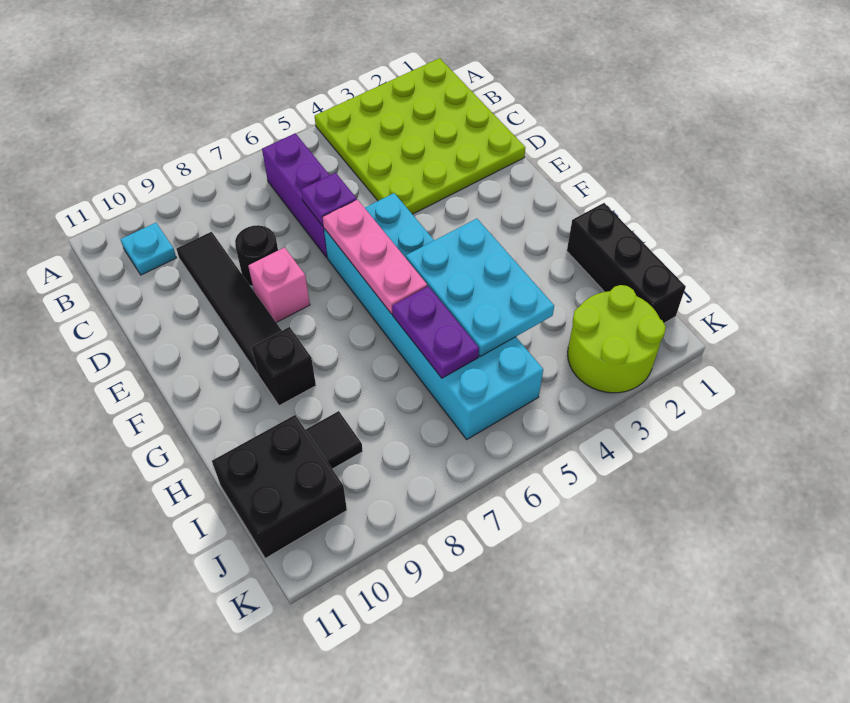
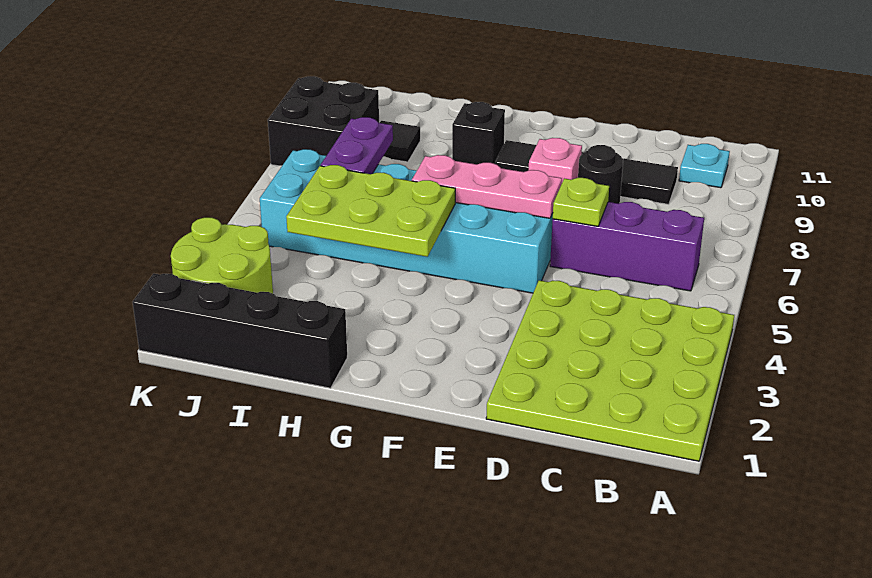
purple 1x1 plate [301,173,357,226] -> lime 1x1 plate [553,178,609,226]
cyan 2x3 plate [406,219,554,356] -> lime 2x3 plate [286,165,455,257]
black 1x3 brick [567,203,686,323] -> black 1x4 brick [133,273,347,388]
purple 1x2 plate [392,286,479,378] -> purple 1x2 plate turned to [321,117,393,174]
black 2x2 brick [212,415,347,559] -> black 2x2 brick moved to [268,76,379,166]

